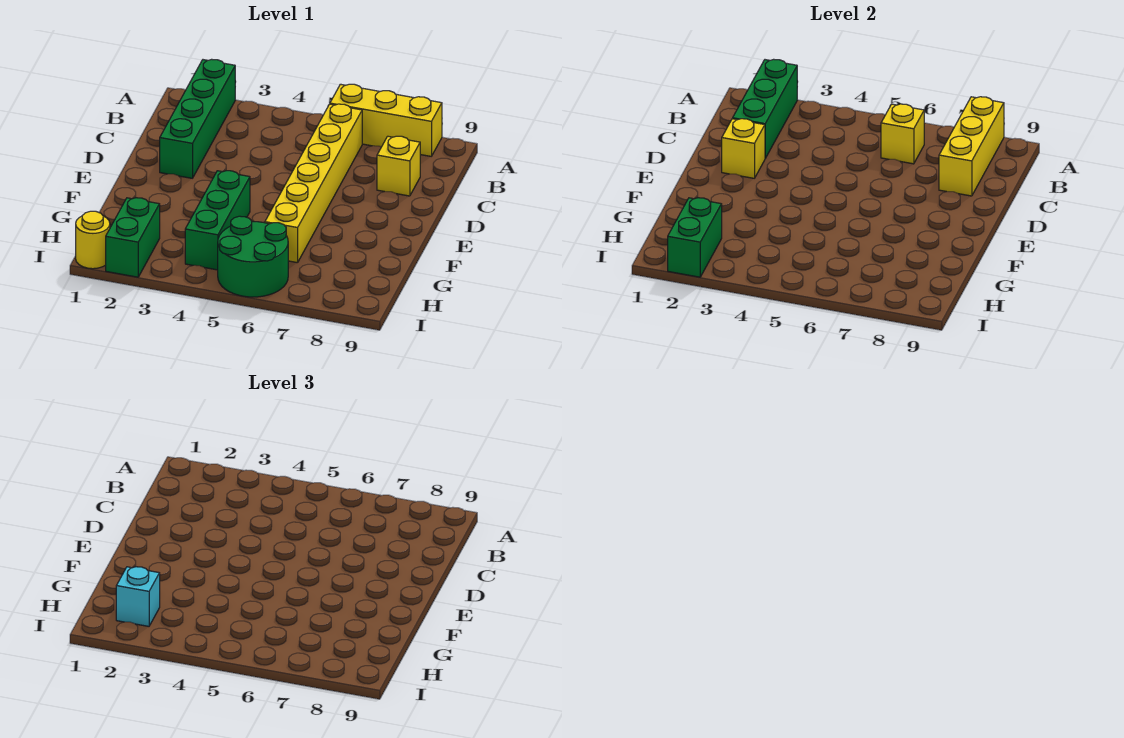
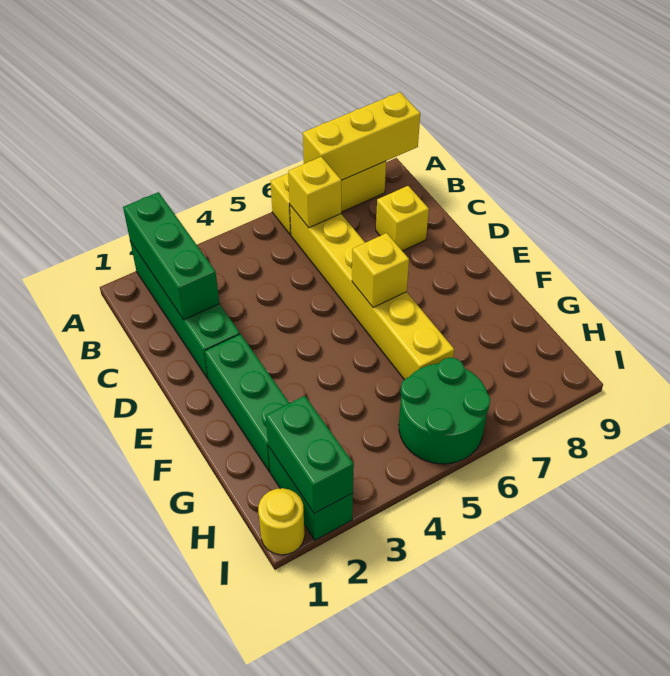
yellow 1x3 brick [939,97,1004,196] -> yellow 1x3 brick turned to [303,92,420,180]
yellow 1x1 brick [722,119,765,178] -> yellow 1x1 brick moved to [352,233,409,308]
green 1x3 brick [185,171,250,270] -> green 1x3 brick moved to [204,334,289,472]
cyan 1x1 brick [116,567,160,626] -> none

